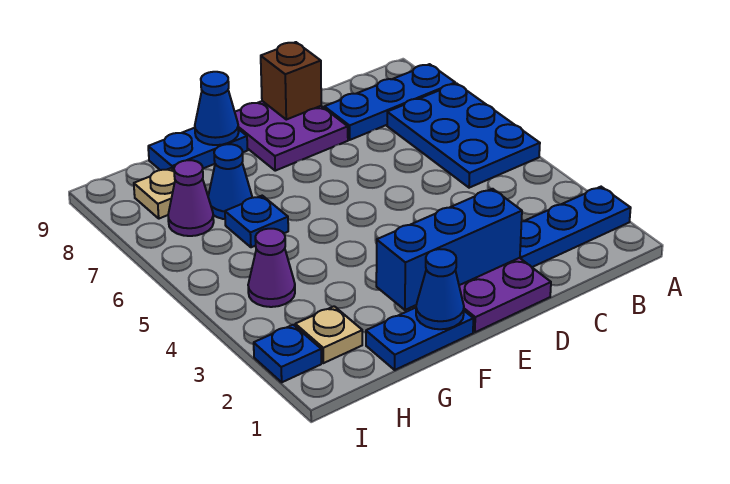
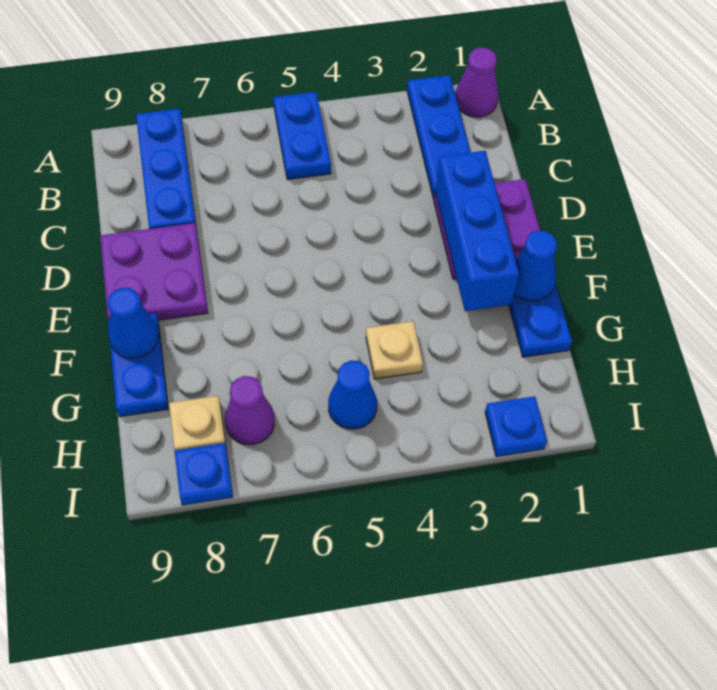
blue 2x3 plate [387,83,540,188] -> blue 1x2 plate [274,92,331,180]
brown 1x1 brick [261,42,321,120] -> none
blue 1x1 plate [225,196,288,247] -> blue 1x1 plate moved to [174,443,233,505]
blue 1x1 cone [208,144,252,219] -> blue 1x1 cone moved to [328,360,377,429]
tan 1x1 plate [295,306,362,363] -> tan 1x1 plate moved to [366,321,423,379]
purple 1x1 cone [248,229,295,307] -> purple 1x1 cone moved to [455,47,498,117]

